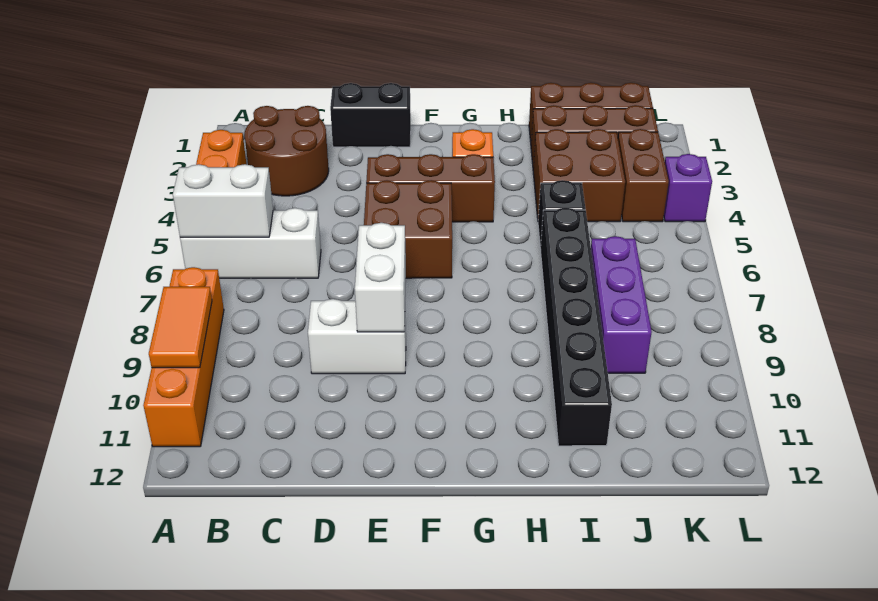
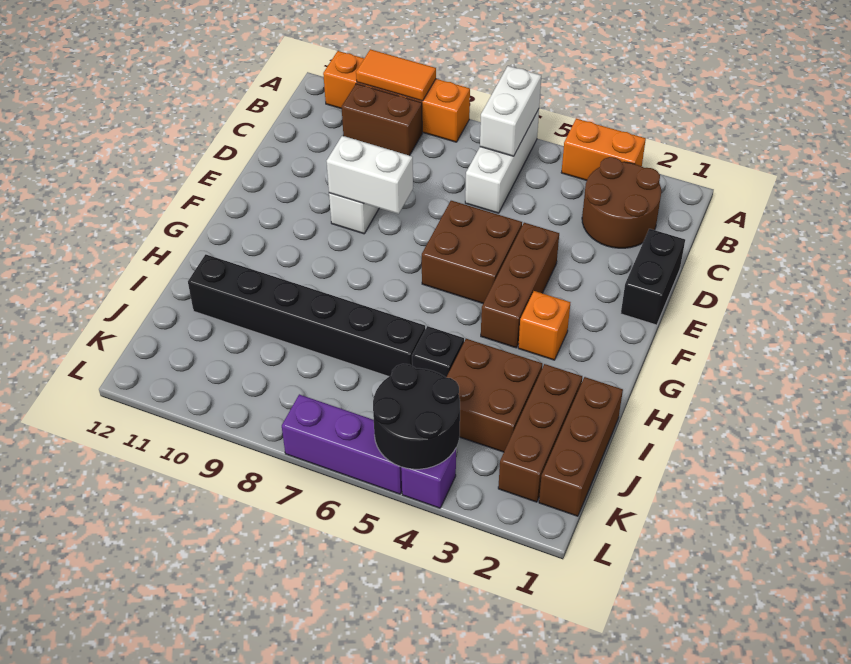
purple 1x3 brick [591,236,652,373] -> purple 1x3 brick moved to [282,394,402,494]
brown 1x2 brick [618,129,669,222] -> brown 1x2 brick moved to [342,84,422,156]
none -> black 2x2 round brick [373,364,460,469]

